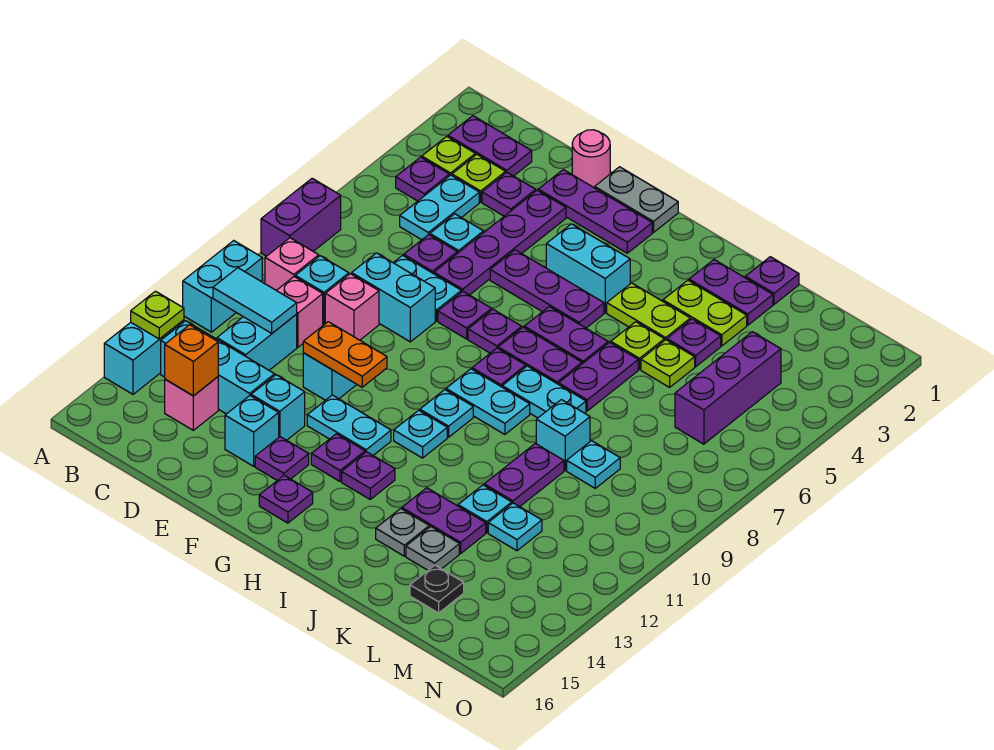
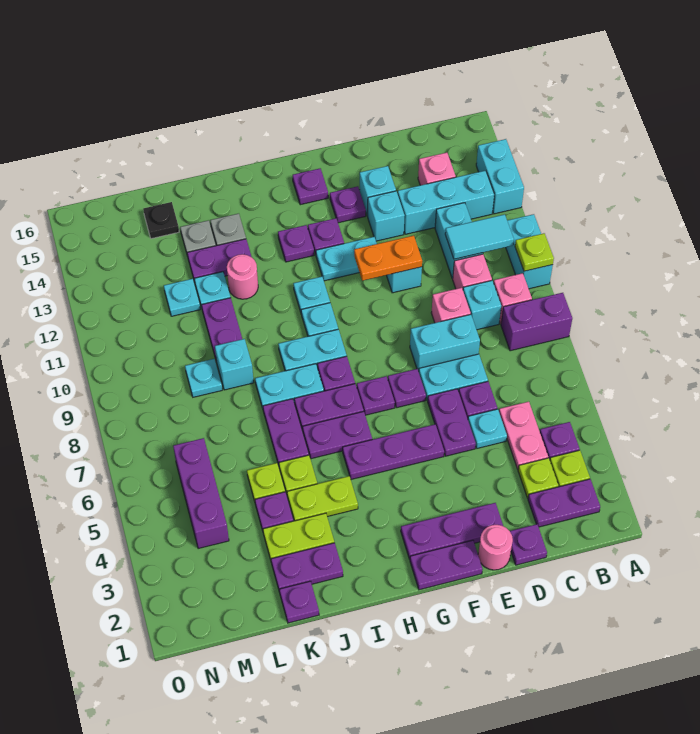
purple 1x2 brick [261,178,341,256] -> purple 1x2 brick turned to [501,293,572,351]
lime 1x1 plate [131,291,184,339] -> lime 1x1 plate moved to [515,233,554,271]
cyan 1x2 plate [400,175,479,240] -> pink 1x2 plate [499,402,548,469]
orange 1x1 brick [165,325,218,396] -> none
purple 1x1 plate [482,173,536,216] -> purple 1x1 plate moved to [510,524,547,565]
purple 1x4 plate [434,190,566,295] -> purple 1x2 plate [428,389,476,456]
grey 1x2 plate [595,167,678,233] -> purple 1x2 plate [410,540,483,590]
cyan 1x2 brick [546,224,630,313] -> none
none -> pink 1x1 round brick [227,254,258,299]

